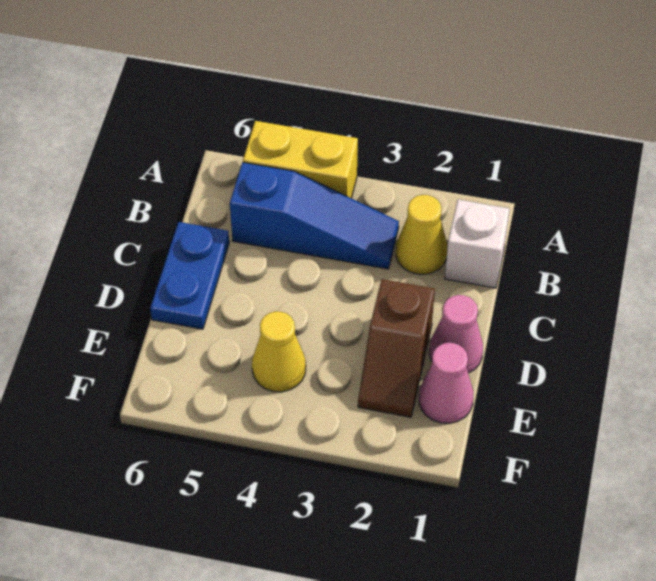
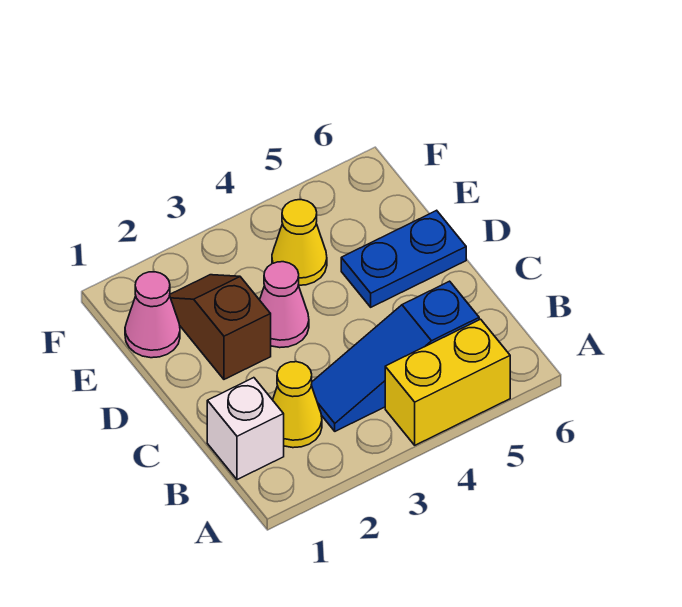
blue 1x2 plate [150,222,229,329] -> blue 1x2 plate turned to [341,210,466,307]
pink 1x1 cone [429,295,483,373] -> pink 1x1 cone moved to [260,262,309,348]

